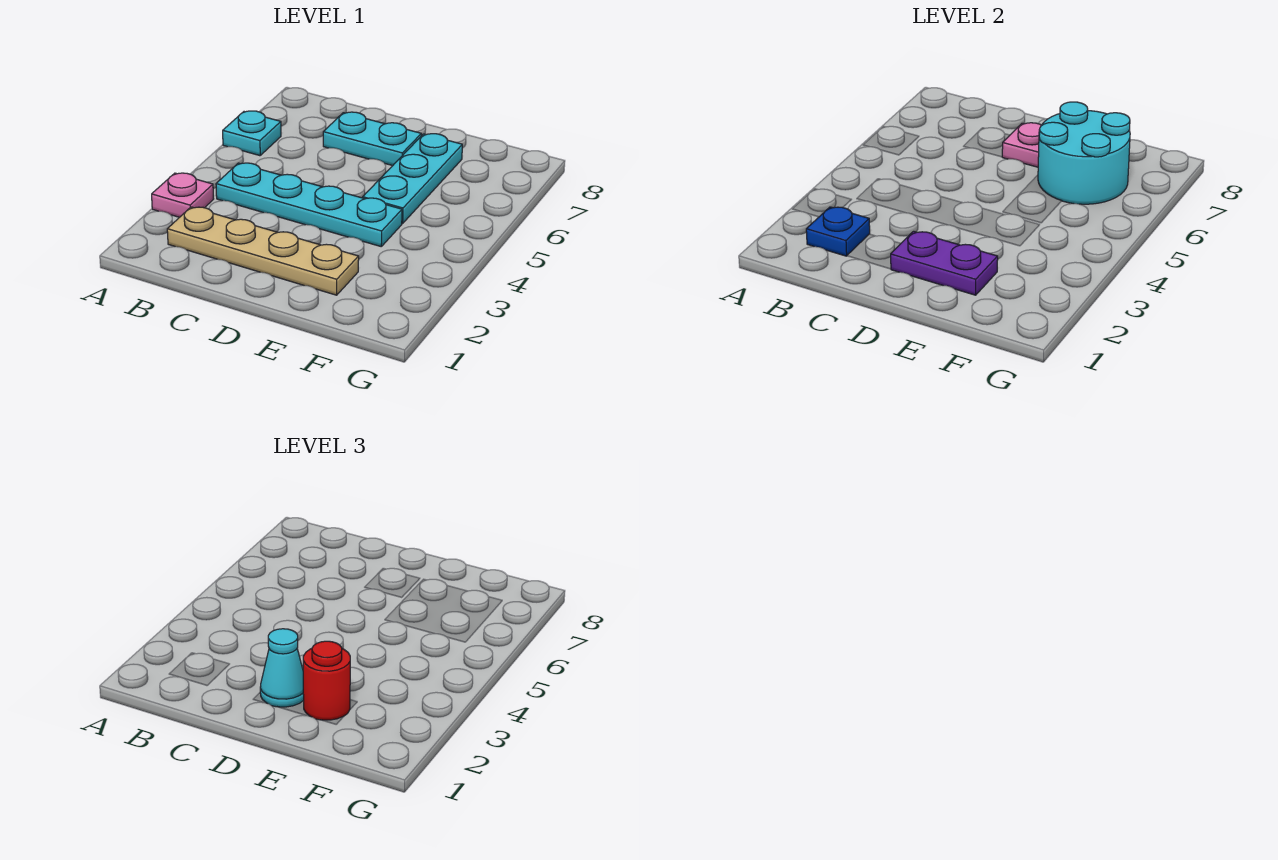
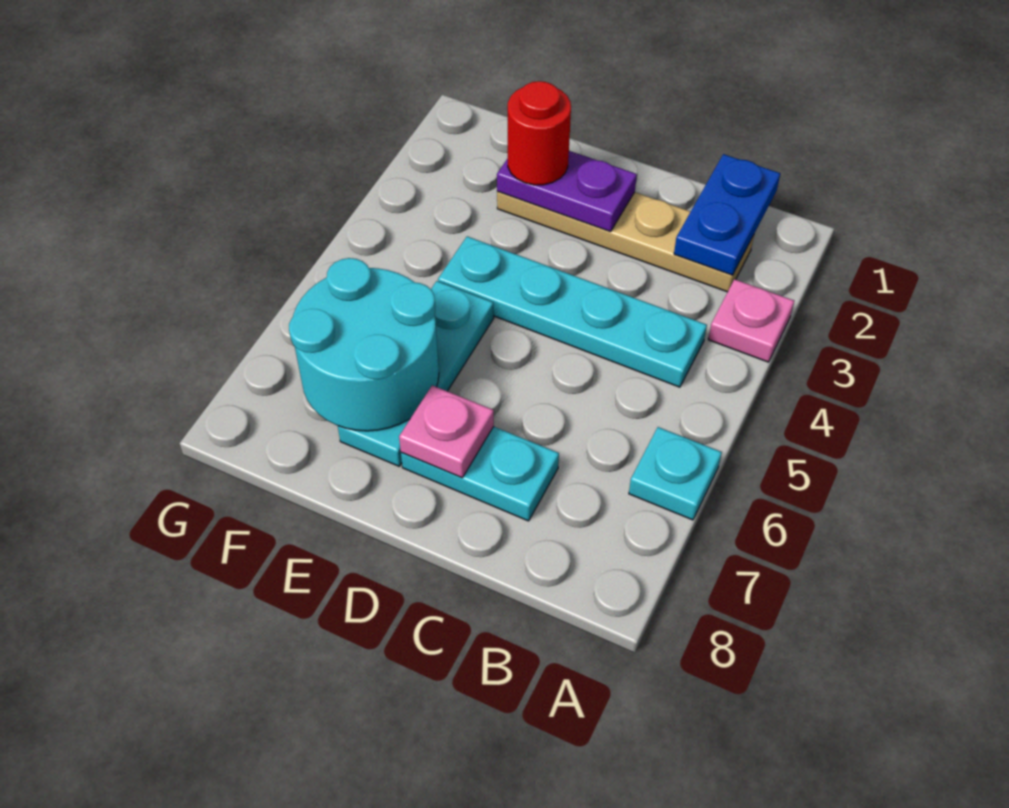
blue 1x1 plate [806,207,870,256] -> blue 1x2 plate [674,154,780,275]
cyan 1x1 cone [260,629,304,707] -> none

